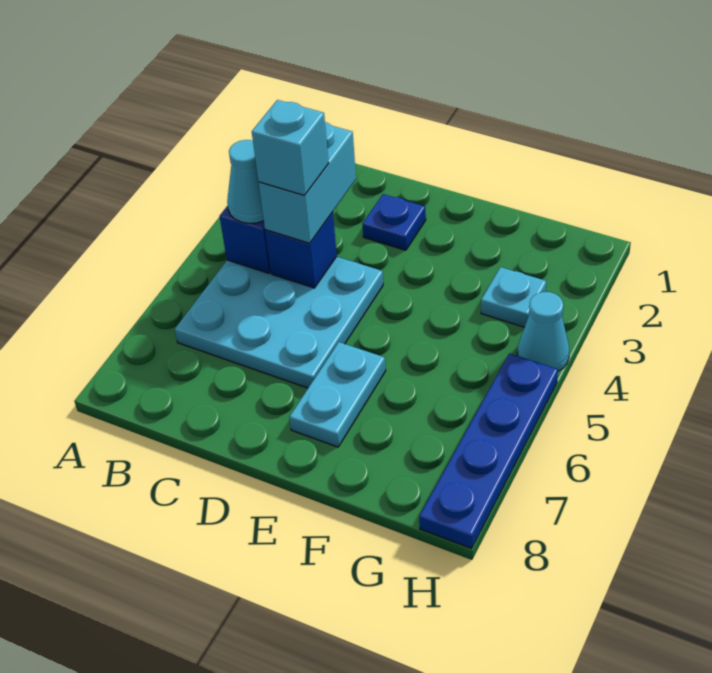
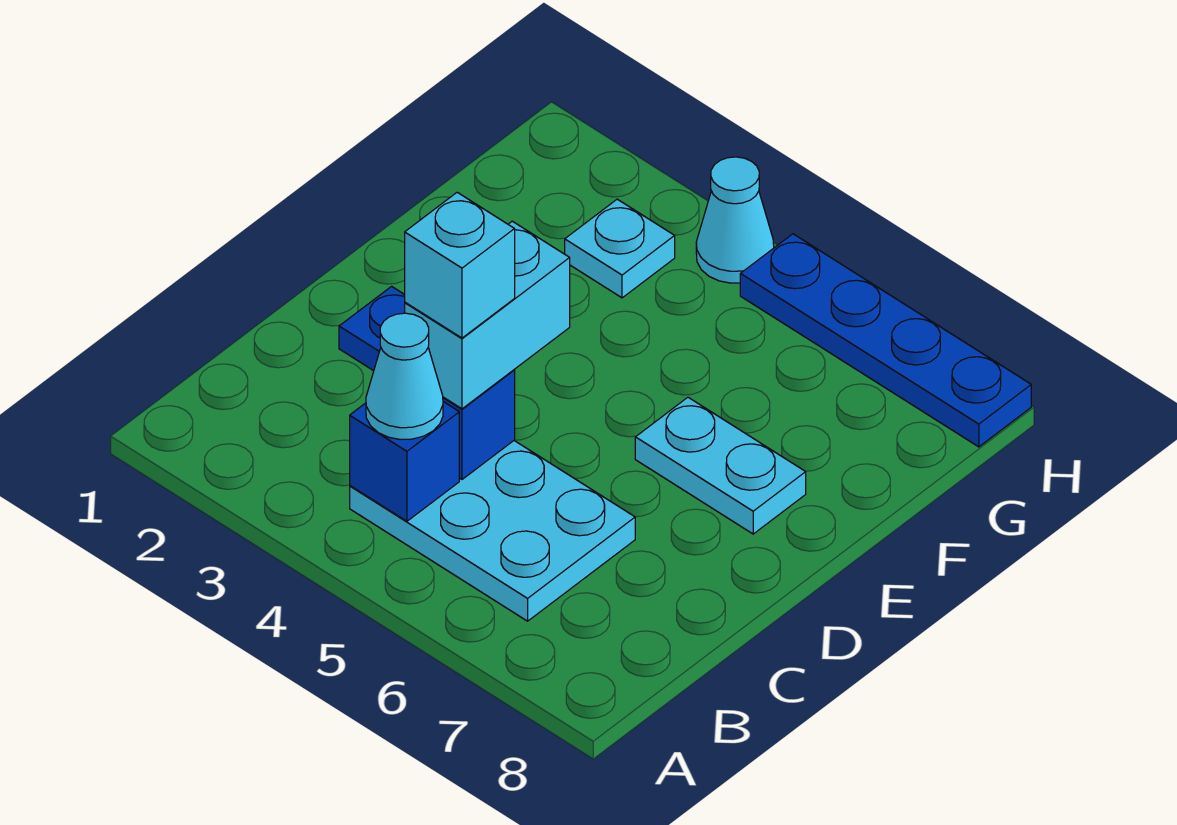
cyan 3x3 plate [175,257,383,388] -> cyan 2x3 plate [350,441,635,621]
cyan 1x2 brick [259,122,356,243] -> cyan 1x2 brick turned to [405,221,570,409]

